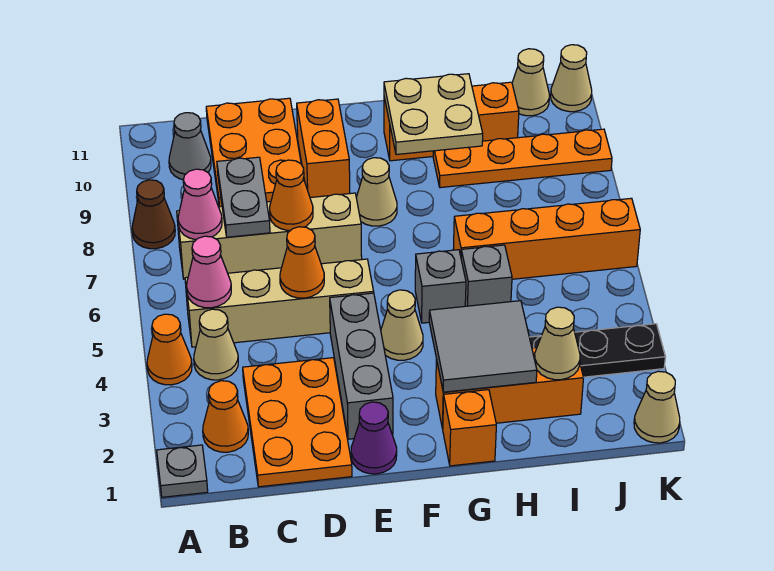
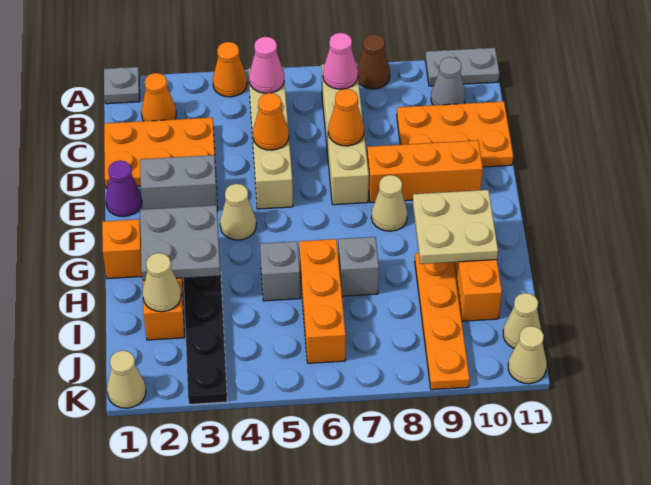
tan 1x1 cone [194,309,238,380] -> none
grey 1x2 plate [217,157,270,237] -> grey 1x2 plate moved to [425,48,499,86]
grey 1x3 brick [330,293,393,439] -> grey 1x2 brick [140,155,218,211]
orange 1x2 brick [297,99,350,198] -> orange 1x3 brick [367,140,483,203]
grey 2x2 tile [429,301,537,392] -> grey 2x2 plate [140,205,220,280]
grey 1x1 brick [415,250,466,323] -> grey 1x1 brick moved to [338,237,379,296]
orange 1x4 brick [453,198,640,279] -> orange 1x3 brick [299,239,346,363]

